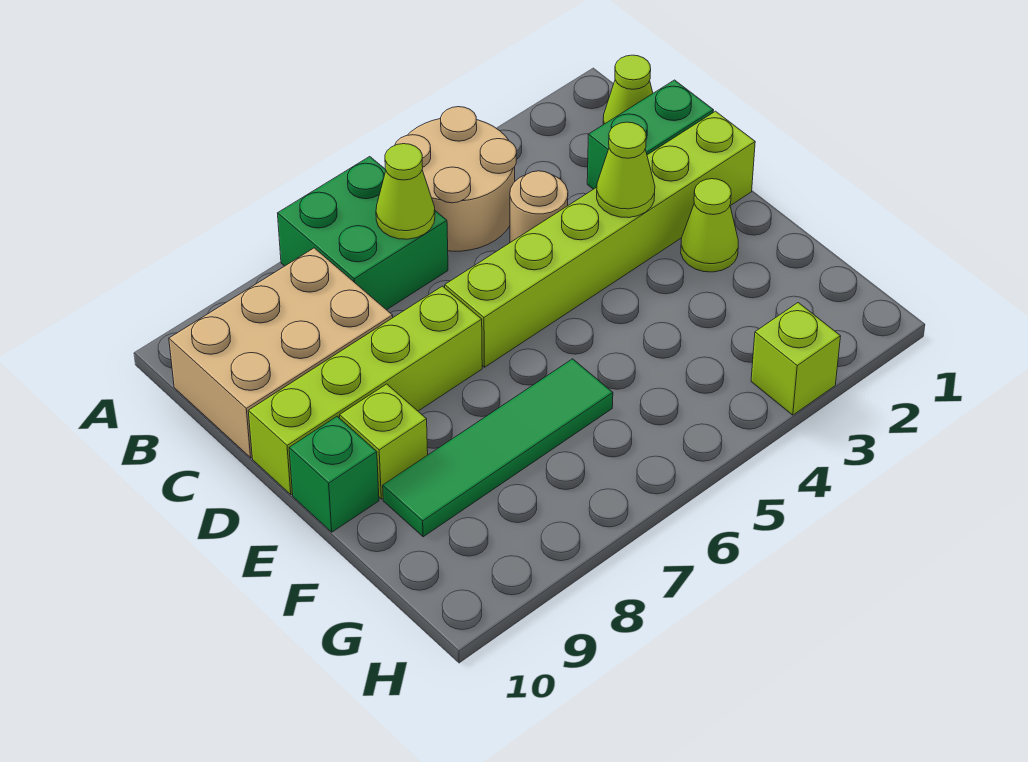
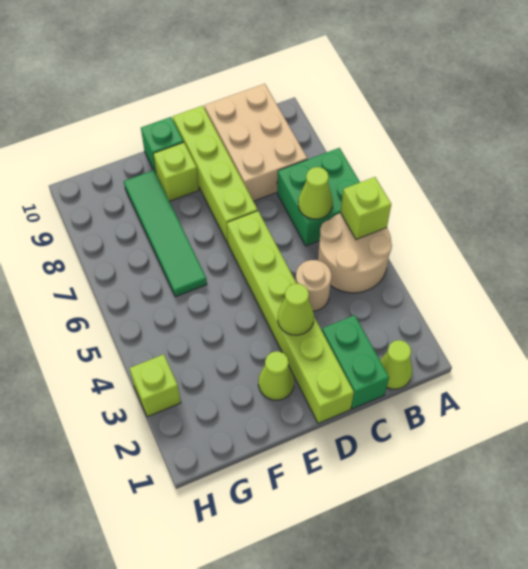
none -> lime 1x1 brick [341,177,391,239]

